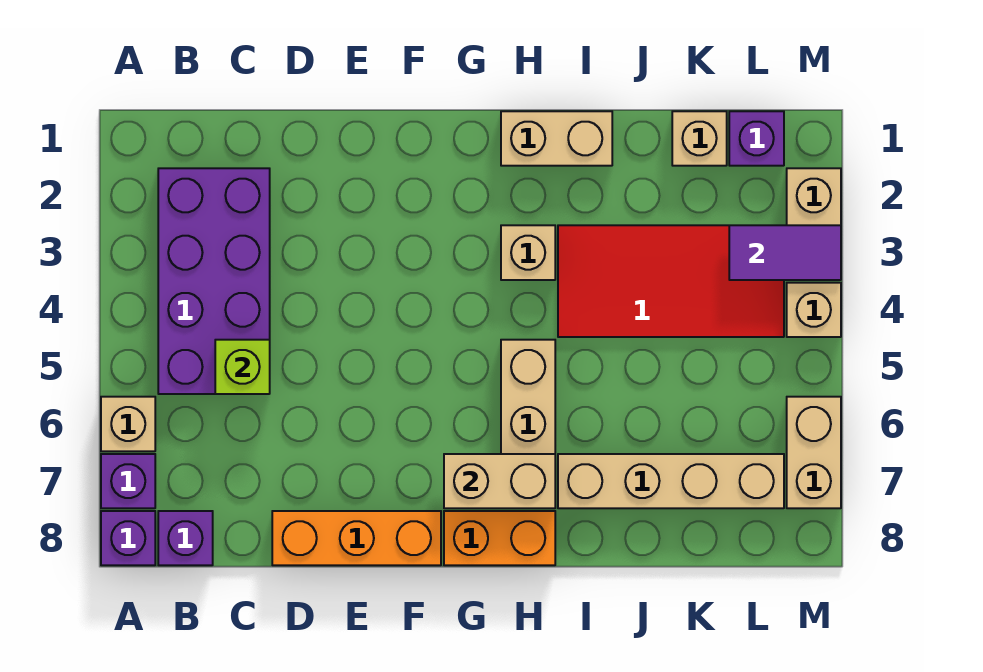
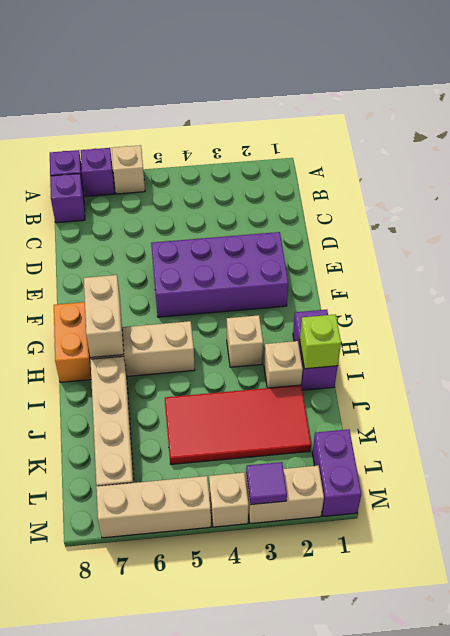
purple 2x4 brick [158,168,270,394] -> purple 2x4 brick moved to [151,232,288,317]
lime 1x1 brick [215,340,270,394] -> lime 1x1 brick moved to [300,314,341,369]
orange 1x3 brick [272,511,441,565] -> none
tan 1x2 brick [501,111,612,166] -> purple 1x2 brick [293,310,338,390]
red 2x4 tile [558,225,784,337] -> red 2x4 tile turned to [165,385,311,464]
tan 1x1 brick [672,111,727,166] -> tan 1x1 brick moved to [264,341,303,388]
purple 1x1 brick [729,111,784,166] -> purple 1x2 brick [312,429,361,516]
purple 1x2 tile [729,225,841,280] -> purple 1x1 tile [246,462,287,505]
tan 1x2 brick [787,397,841,508] -> tan 1x3 brick [96,476,211,538]

